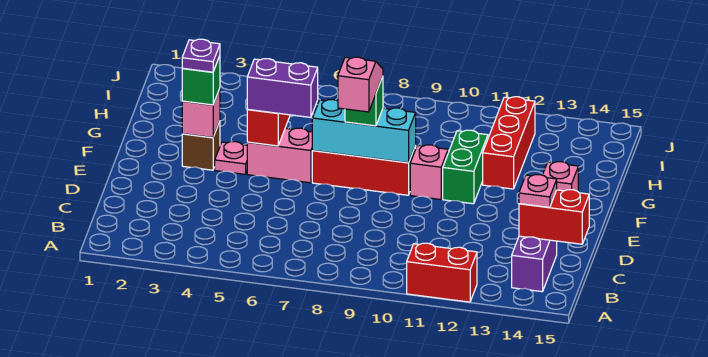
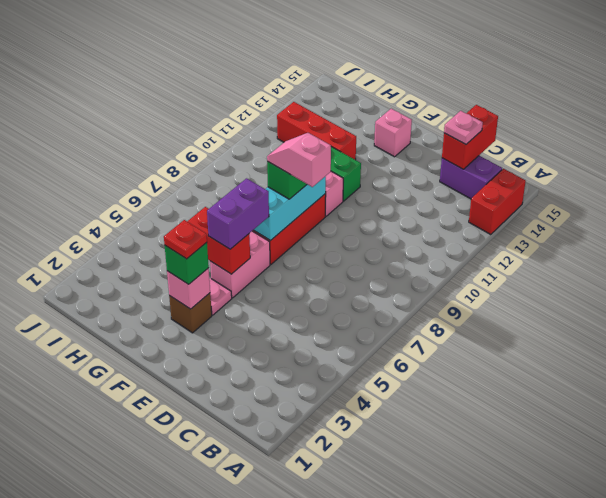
red 1x2 brick [407,243,477,302] -> red 1x2 brick moved to [469,169,526,235]
purple 1x1 plate [182,39,220,72] -> red 1x1 plate [164,220,207,259]

